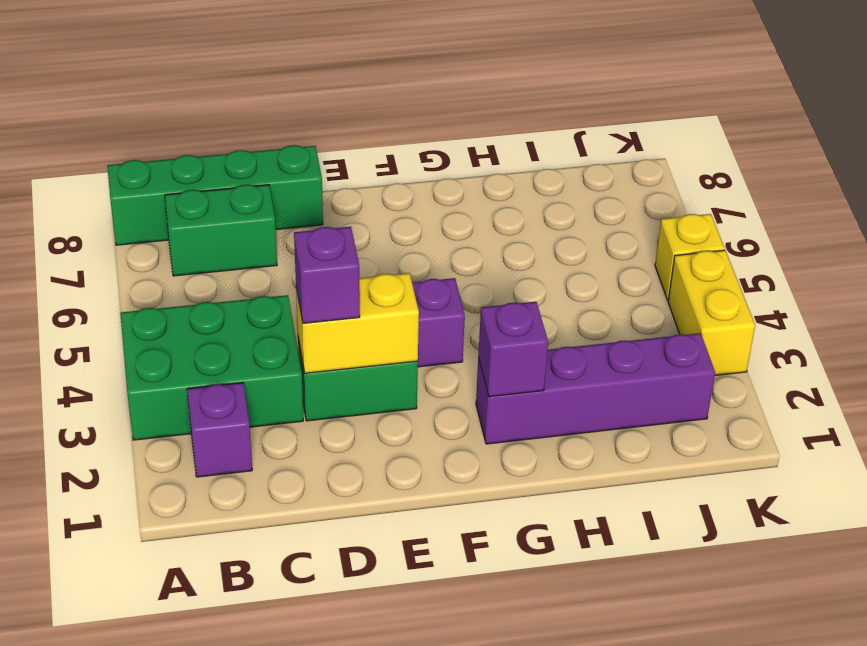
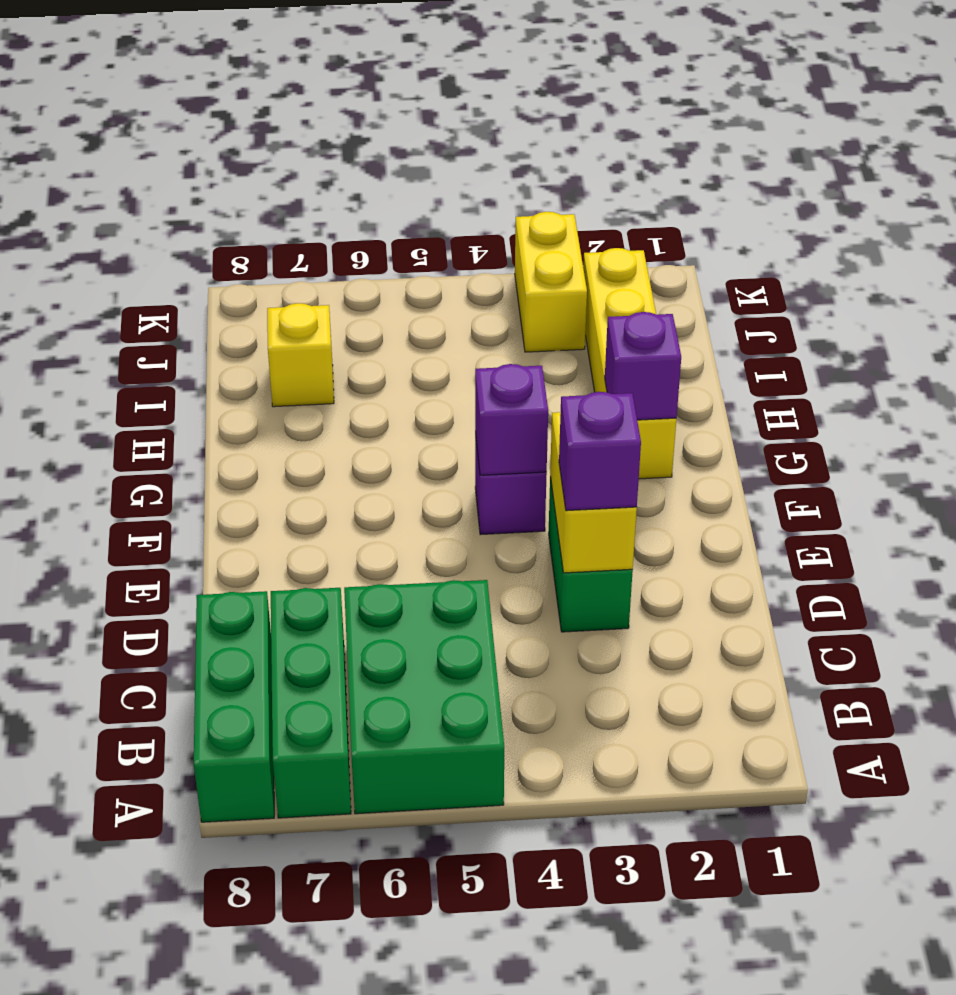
green 2x3 brick [120,295,303,440] -> green 2x3 brick moved to [344,580,504,814]
green 1x4 brick [107,145,323,245] -> green 1x3 brick [194,591,274,822]
purple 1x1 brick [187,383,252,477] -> purple 1x1 brick moved to [475,364,548,475]
green 1x2 brick [165,185,277,276] -> green 1x3 brick [271,588,351,818]
purple 1x4 brick [476,333,715,444] -> yellow 1x4 brick [583,248,676,479]
yellow 1x2 brick [668,250,755,375] -> yellow 1x2 brick turned to [515,212,587,352]
yellow 1x1 brick [655,214,725,300] -> yellow 1x1 brick moved to [267,303,334,407]

